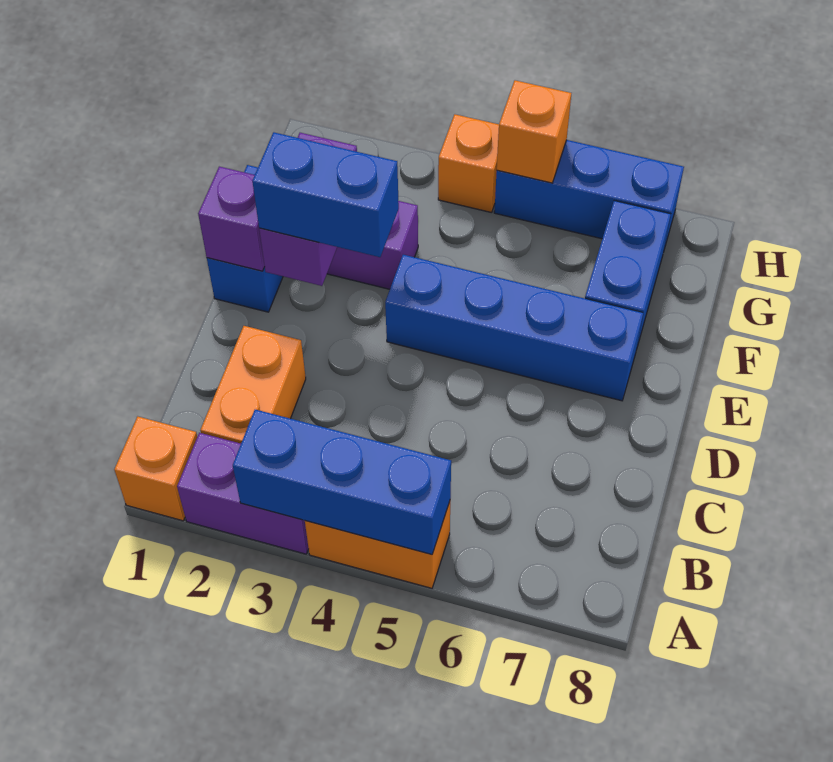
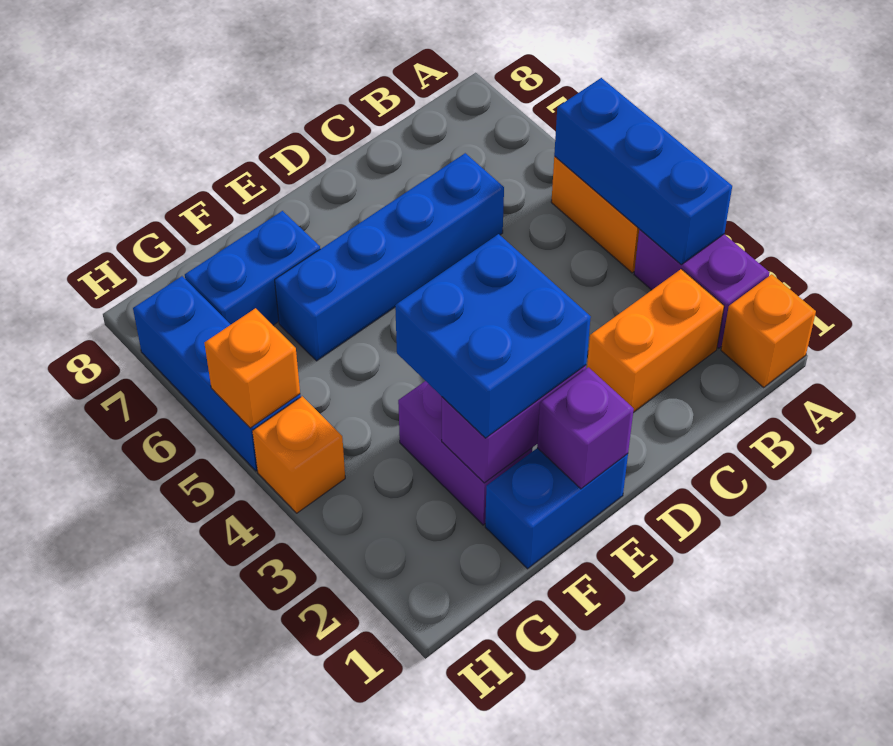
blue 1x2 brick [252,132,399,257] -> blue 2x2 brick [395,234,591,438]
blue 1x4 brick [385,255,643,401] -> blue 1x4 brick turned to [275,153,504,361]

